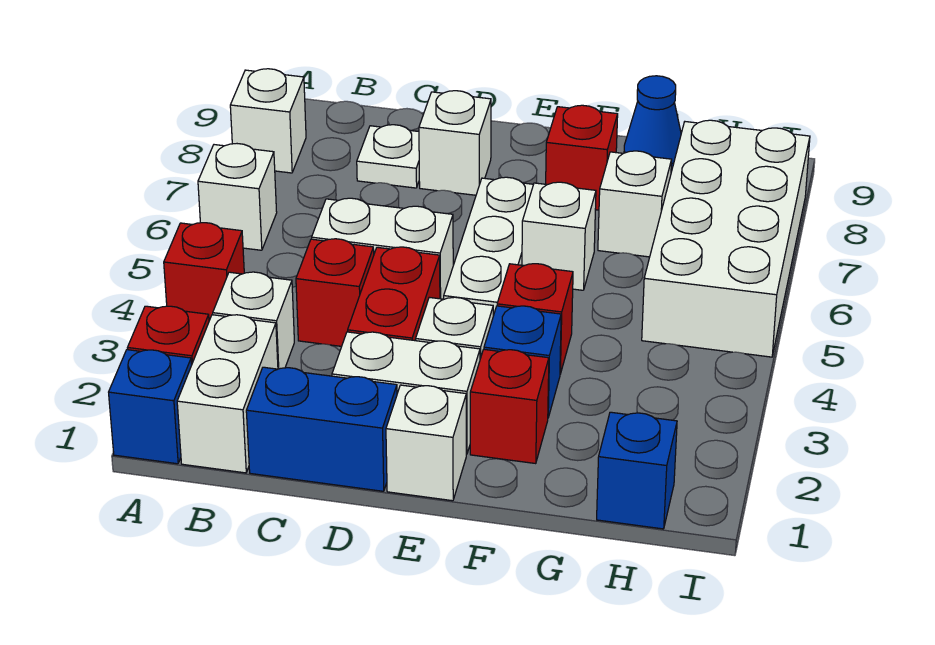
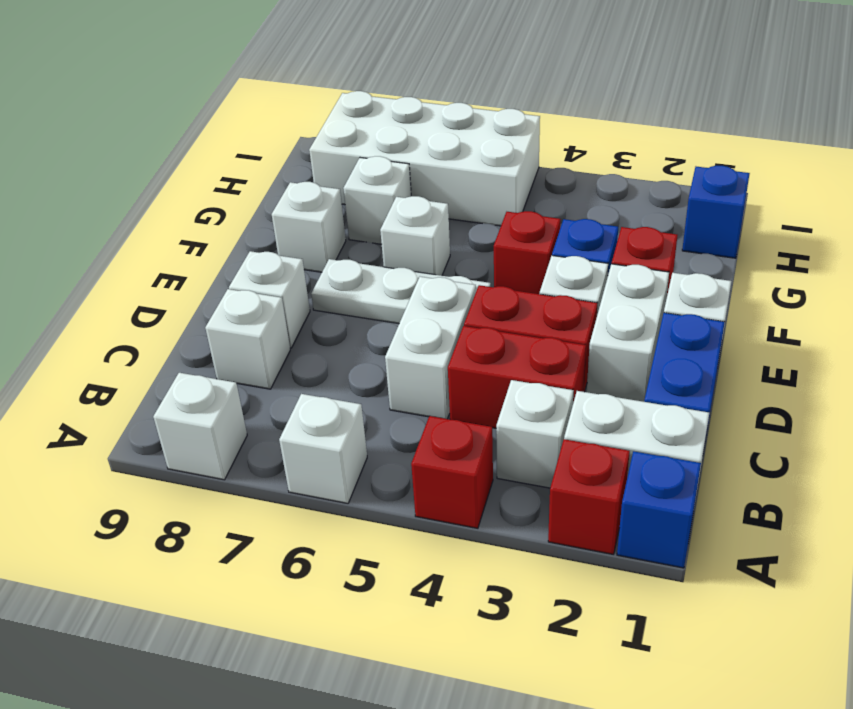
red 1x1 brick [296,239,374,346] -> red 1x2 brick [448,326,586,428]
white 1x1 plate [357,125,419,188] -> white 1x1 brick [205,289,290,389]
red 1x1 brick [546,105,618,210] -> white 1x1 brick [272,182,346,272]
blue 1x1 cone [624,76,681,172] -> none

